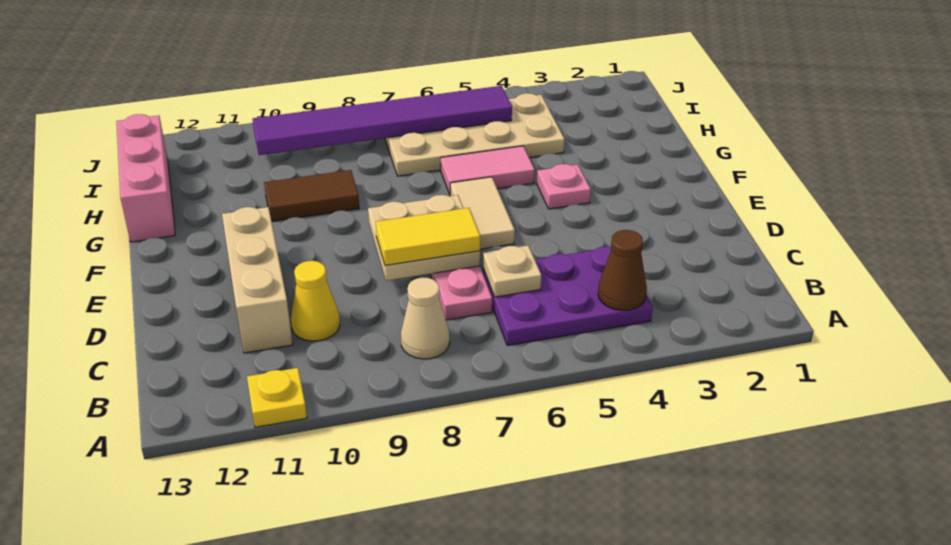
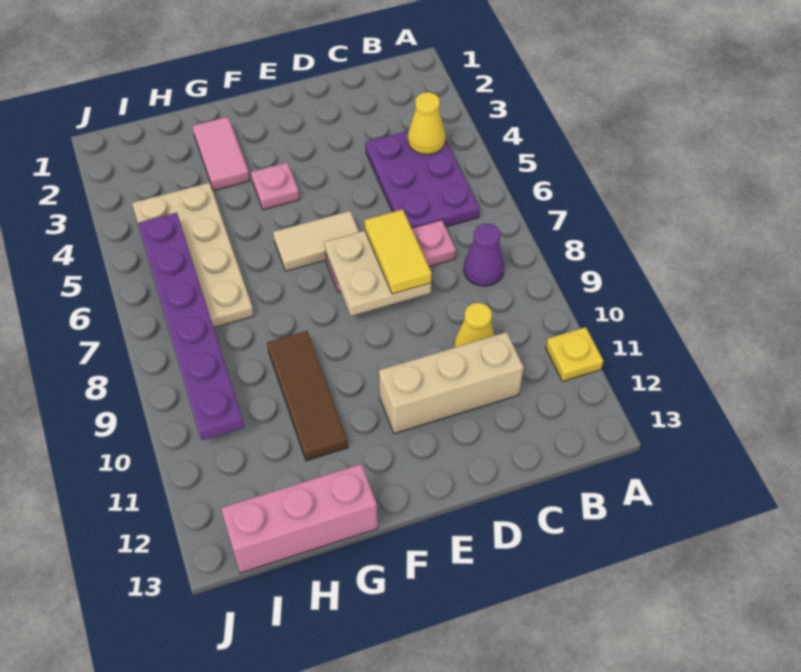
brown 1x1 cone [598,230,647,311] -> yellow 1x1 cone [408,92,446,155]
tan 1x1 cone [401,278,450,359] -> purple 1x1 cone [464,224,504,286]
tan 1x1 plate [483,246,541,297] -> none
pink 1x2 tile [441,146,535,194] -> pink 1x2 tile moved to [192,117,250,191]
brown 1x2 tile [264,170,359,222] -> brown 1x3 tile [267,331,348,461]
purple 1x6 tile [252,86,512,155] -> purple 1x6 plate [138,213,244,440]

